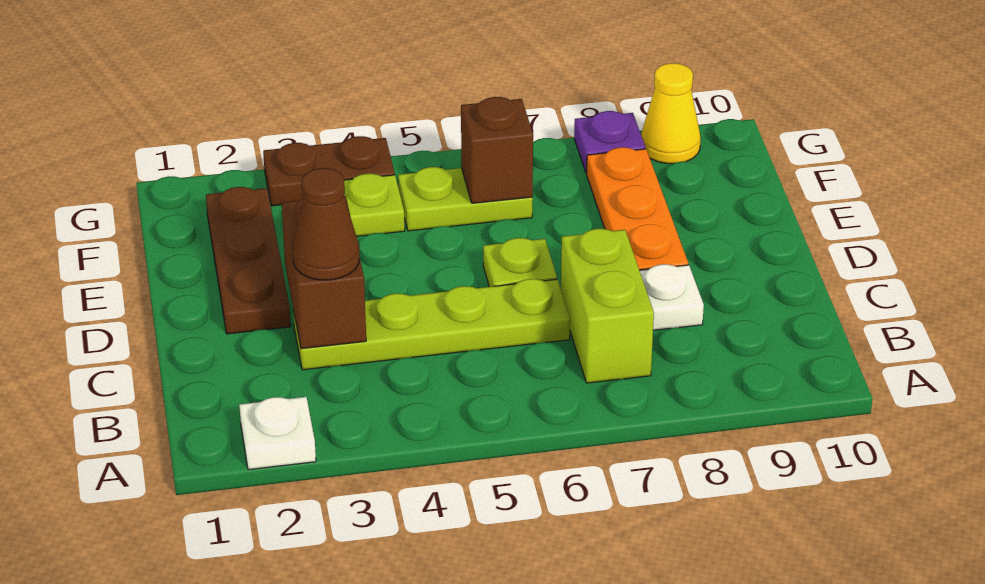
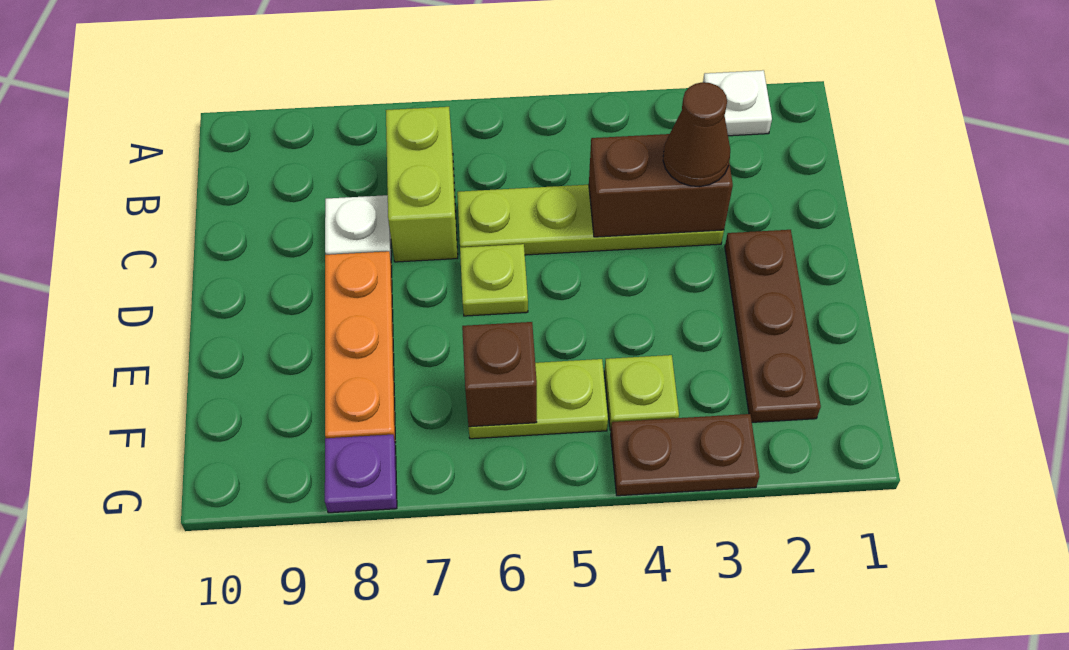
brown 1x2 brick [282,196,366,349] -> brown 1x2 brick turned to [589,134,733,237]
yellow 1x1 cone [641,63,701,164] -> none

